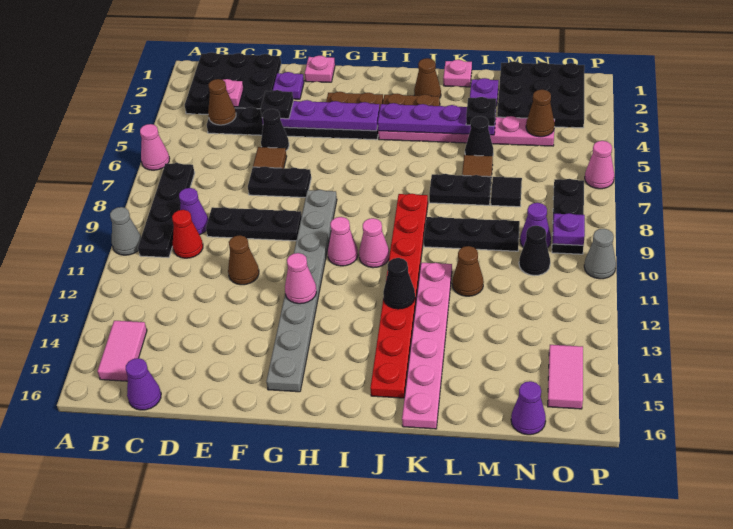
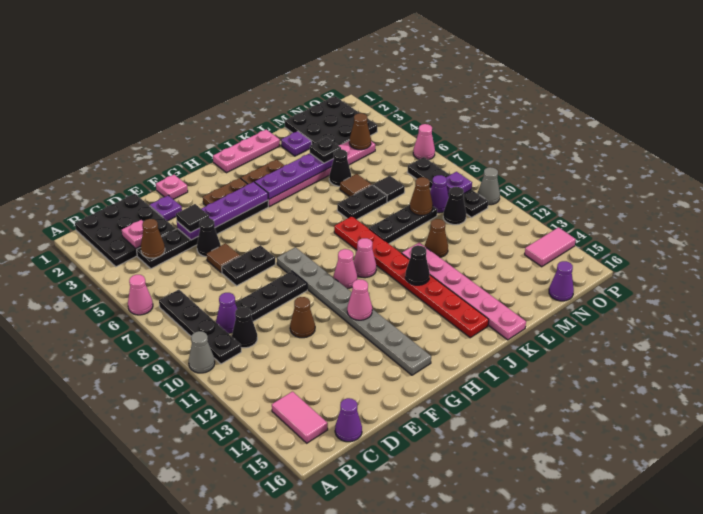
red 1x1 cone [172,210,203,258] -> black 1x1 cone [232,307,257,348]
black 1x1 plate [261,90,293,119] -> black 1x1 tile [176,204,209,233]
brown 1x1 cone [414,58,441,97] -> brown 1x1 cone moved to [410,177,433,215]
pink 1x1 plate [443,60,472,87] -> pink 1x3 plate [213,130,280,173]
black 1x3 plate [552,179,584,254] -> black 1x4 plate [407,157,488,217]
pink 1x2 tile [548,345,583,409] -> pink 1x2 tile turned to [525,227,576,267]

